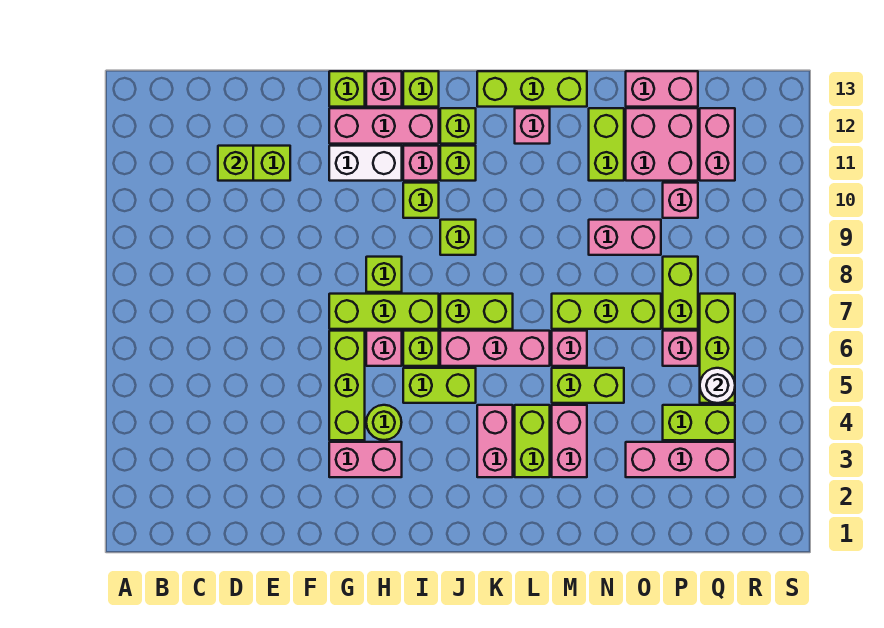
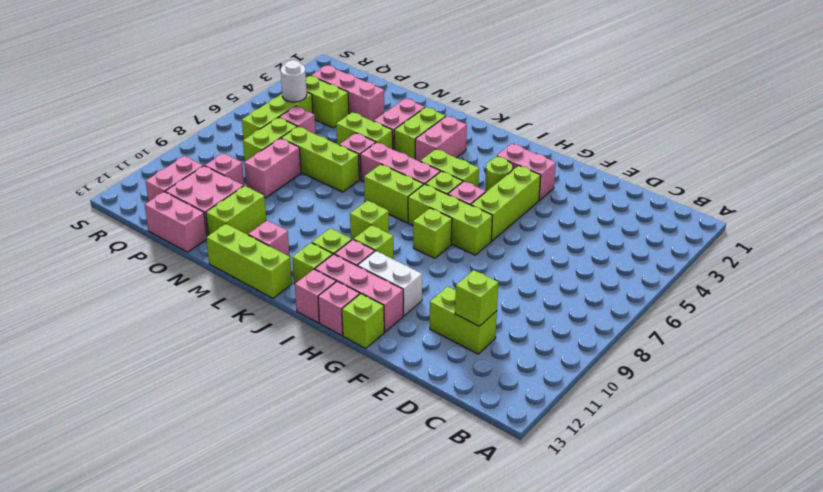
lime 1x1 brick [403,71,439,107] -> pink 1x1 brick [295,269,336,323]
pink 1x2 brick [589,220,661,255] -> pink 1x2 brick turned to [244,138,301,198]

